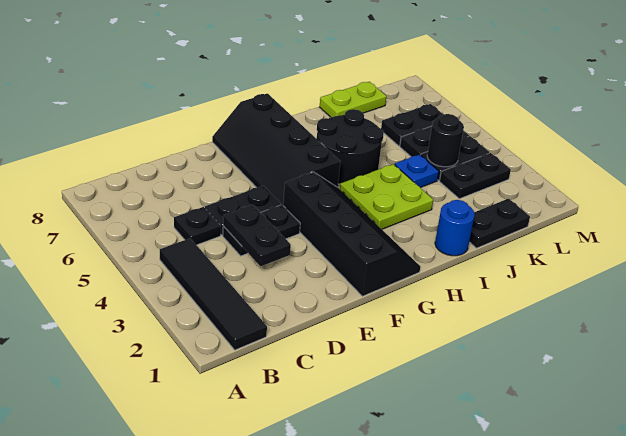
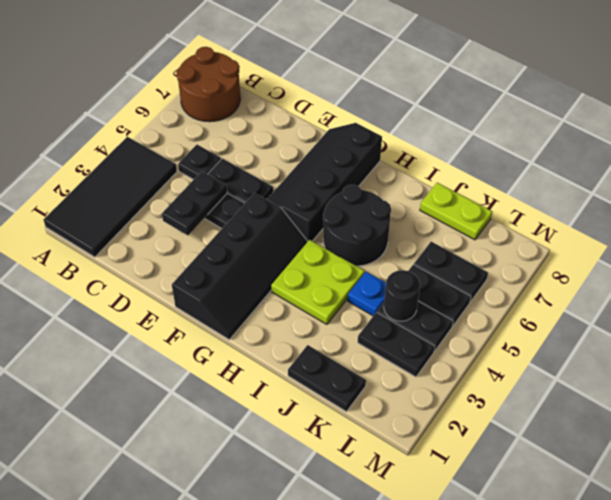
none -> brown 2x2 round brick [176,47,240,122]
black 1x4 tile [160,238,267,350] -> black 2x4 tile [43,137,177,257]
blue 1x1 round brick [435,200,475,256] -> none

